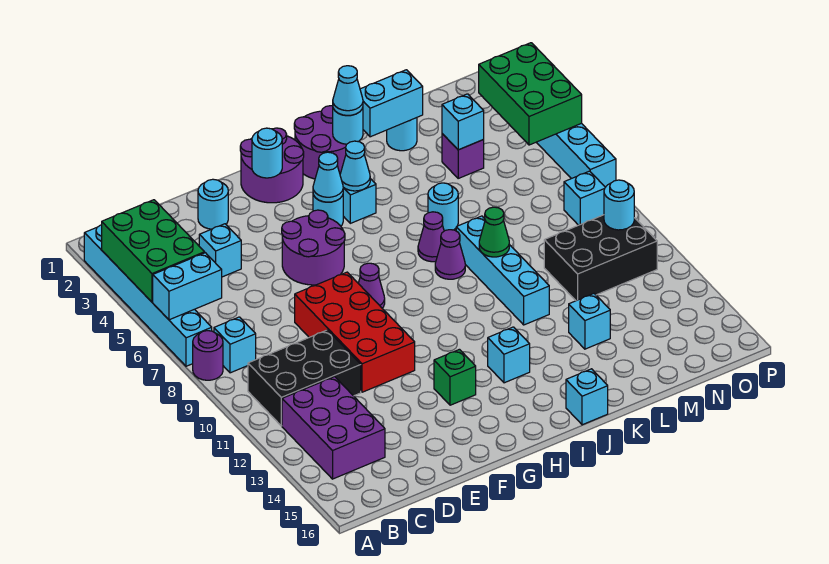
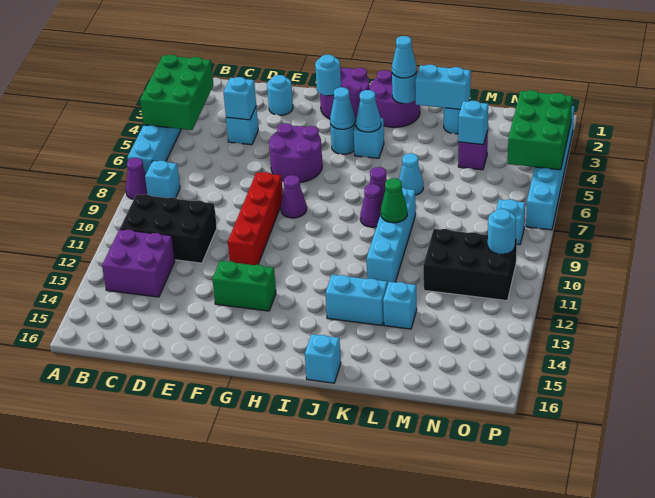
cyan 1x2 brick [153,253,222,320] -> cyan 1x2 brick moved to [325,275,388,325]
purple 1x1 round brick [193,331,223,380] -> purple 1x1 cone [126,158,147,200]
purple 2x3 brick [282,377,385,479] -> purple 2x2 brick [102,229,175,297]
red 2x4 brick [295,272,415,392] -> red 1x4 brick [228,172,283,265]
green 1x1 brick [434,349,476,405] -> green 1x2 brick [212,261,276,311]
cyan 1x1 brick [488,327,530,383] -> cyan 1x1 brick moved to [223,77,256,120]
cyan 1x1 round brick [428,183,458,231] -> cyan 1x1 cone [399,153,423,195]

